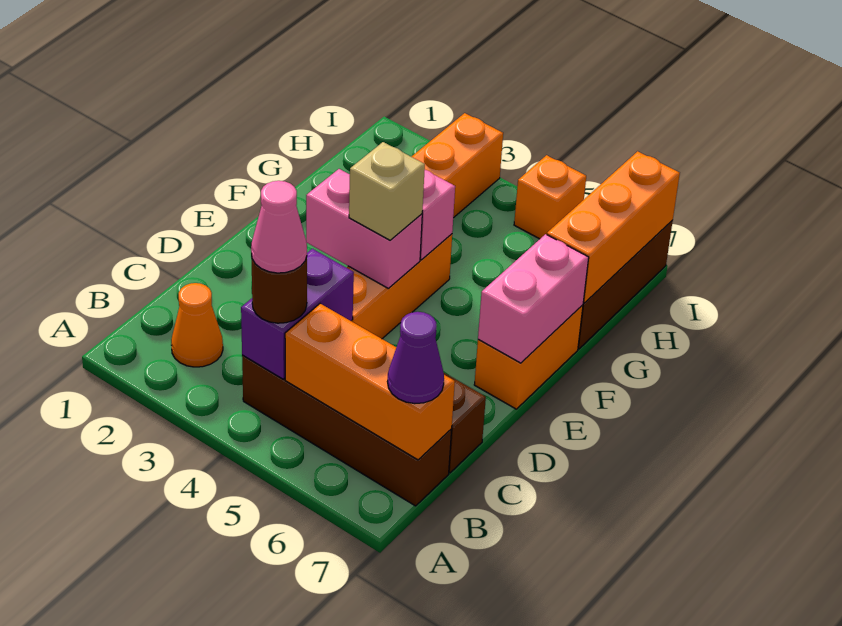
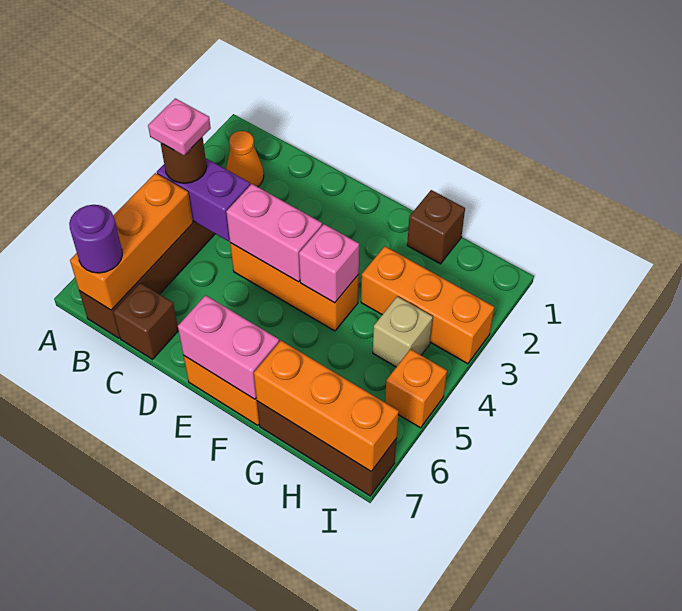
pink 1x1 cone [251,181,307,273] -> pink 1x1 plate [148,98,211,156]
purple 1x1 cone [387,312,444,404] -> purple 1x1 round brick [69,205,122,273]
pink 1x2 brick [306,169,422,289] -> pink 1x2 brick turned to [226,184,322,282]
tan 1x1 brick [349,142,425,240] -> tan 1x1 brick moved to [373,296,433,367]
none -> brown 1x1 brick [407,190,465,264]

